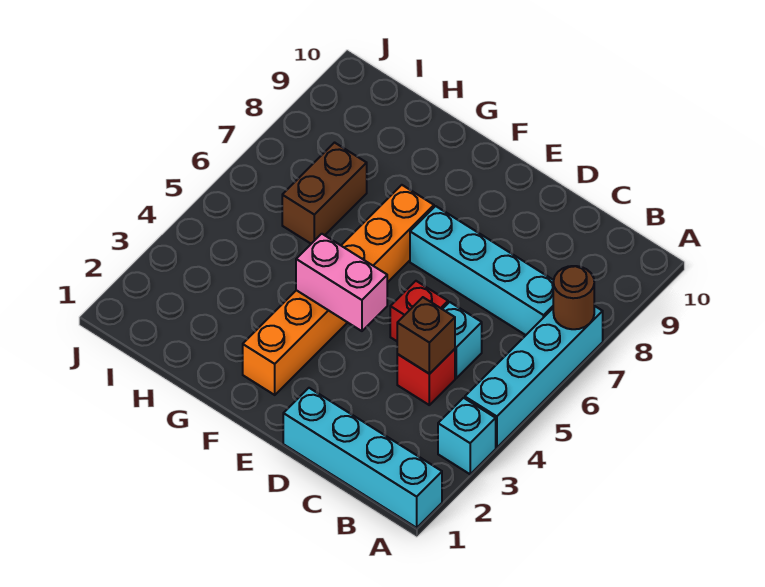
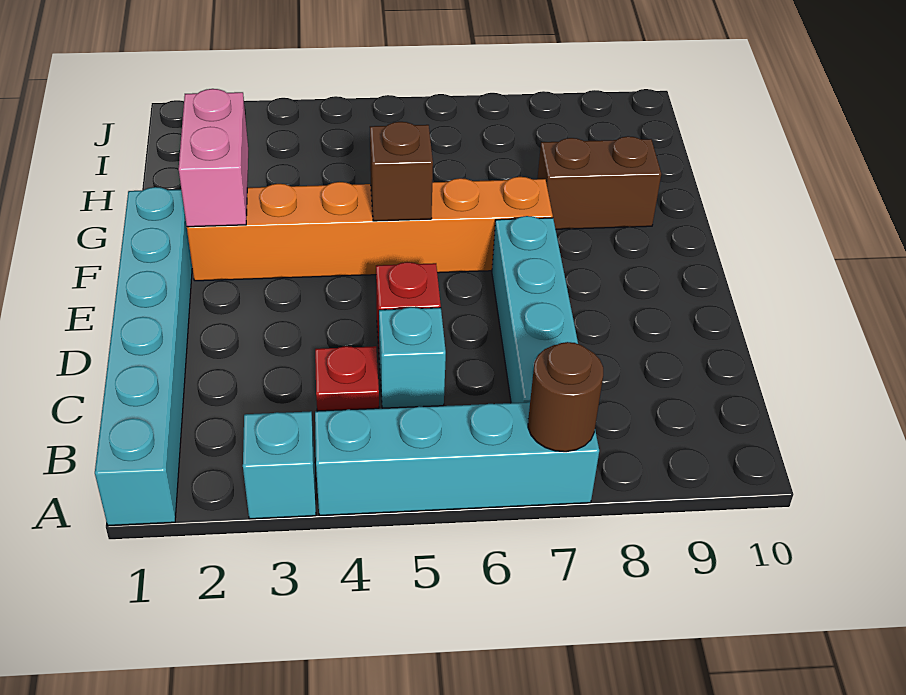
cyan 1x4 brick [283,388,442,528] -> cyan 1x6 brick [95,187,192,525]
red 1x1 brick [397,349,455,405] -> red 1x1 plate [315,346,379,411]
brown 1x1 brick [397,297,455,374] -> brown 1x1 brick moved to [370,122,433,221]
pink 1x2 brick [296,234,387,331] -> pink 1x2 brick moved to [179,89,248,227]
brown 1x2 brick [282,143,367,244] -> brown 1x2 brick moved to [537,136,661,229]

